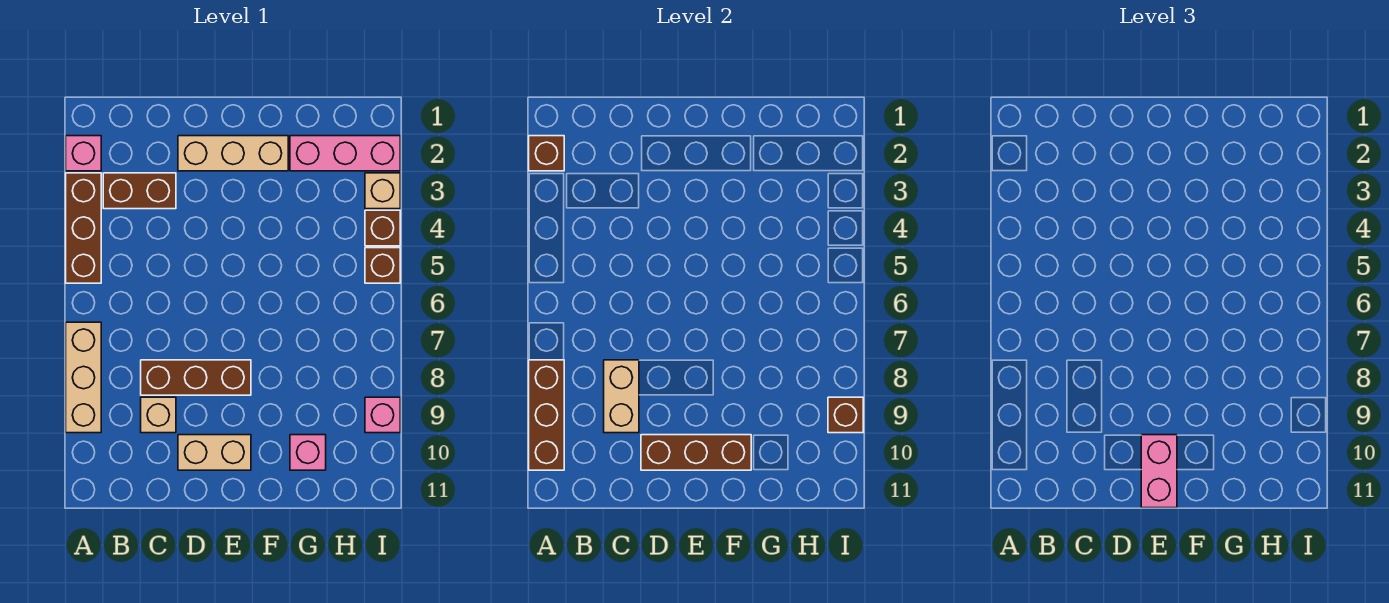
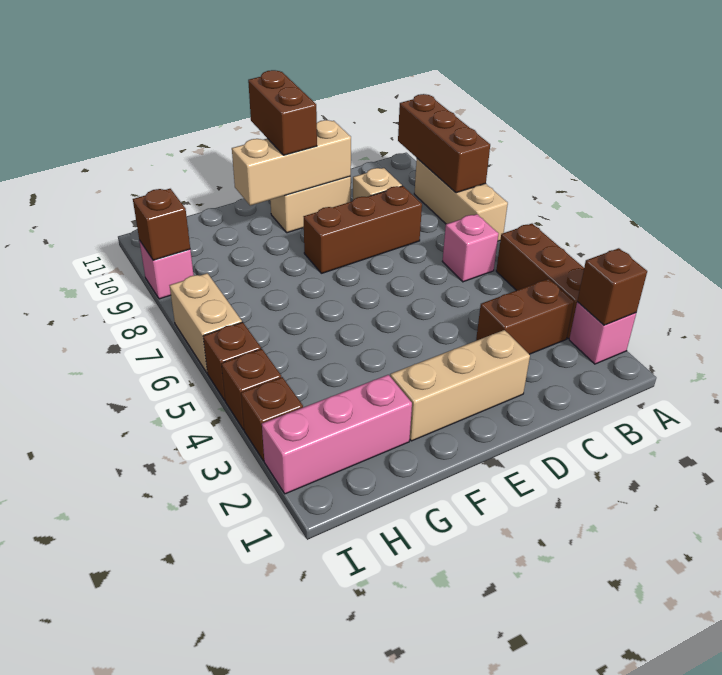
tan 1x2 brick [604,360,639,433] -> tan 1x2 brick moved to [170,273,242,373]
brown 1x3 brick [641,435,751,470] -> tan 1x3 brick [232,120,351,206]
pink 1x2 brick [1141,435,1177,508] -> brown 1x2 brick [248,70,317,155]
pink 1x1 brick [290,435,326,470] -> pink 1x1 brick moved to [442,214,498,282]
tan 1x1 brick [365,173,400,209] -> brown 1x1 brick [241,377,303,461]

